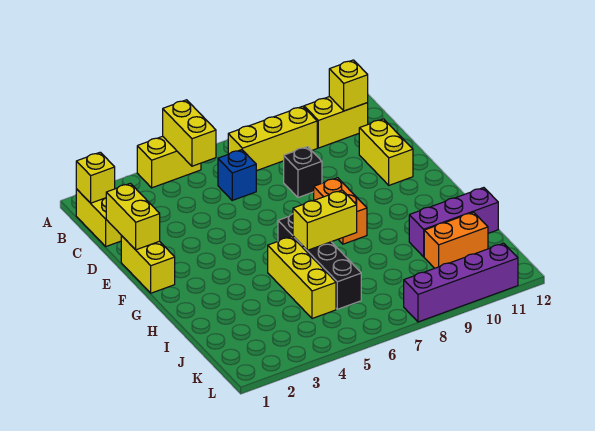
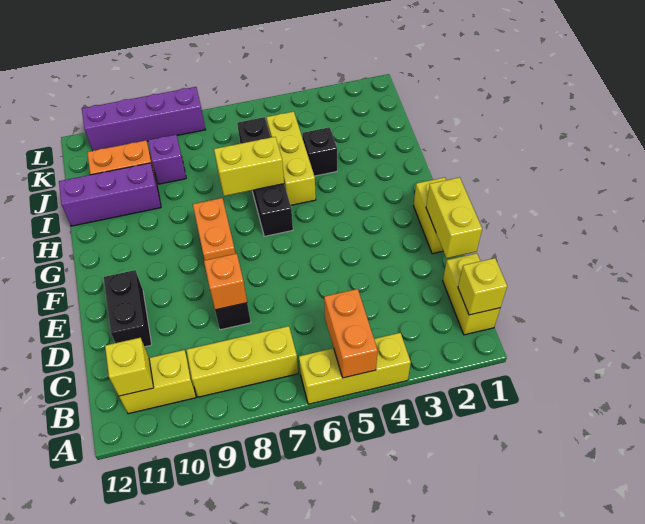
yellow 1x2 brick [137,136,201,188] -> yellow 1x3 brick [299,333,411,404]
yellow 1x2 brick [163,100,216,166] -> orange 1x2 brick [324,289,378,378]
blue 1x1 brick [218,150,256,200] -> none
none -> orange 1x1 brick [204,253,247,310]
yellow 1x2 brick [359,119,413,185] -> black 1x2 brick [104,270,152,347]
none -> black 1x1 brick [302,127,337,176]
none -> purple 1x1 brick [148,135,186,184]

